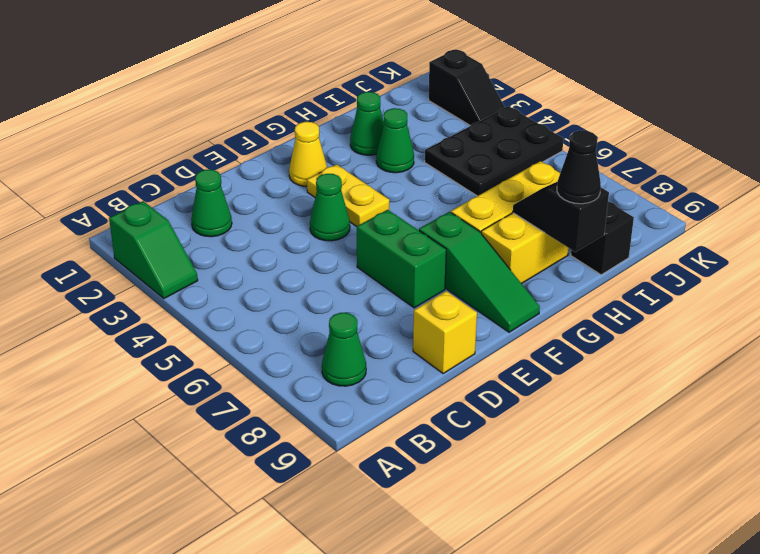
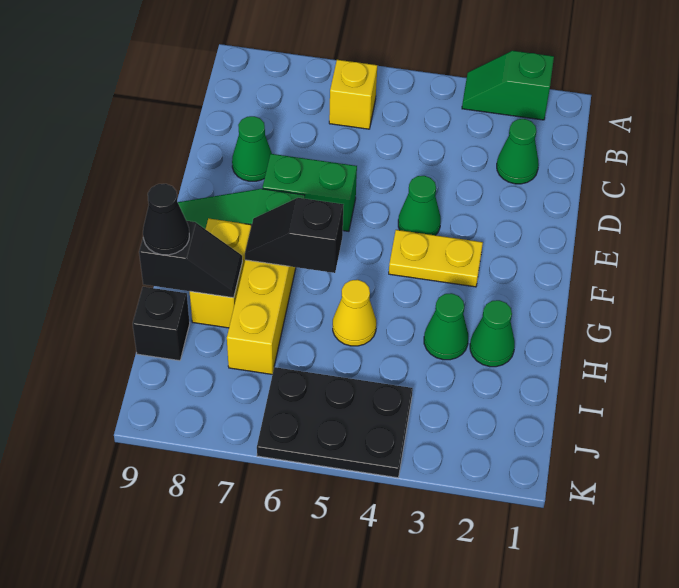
green 1x1 cone [322,313,366,386] -> green 1x1 cone moved to [232,116,272,181]
yellow 1x1 brick [413,291,477,374] -> yellow 1x1 brick moved to [329,60,377,129]
yellow 1x1 cone [289,122,327,186] -> yellow 1x1 cone moved to [333,280,376,346]
black 2x3 plate [425,106,563,196] -> black 2x3 plate turned to [257,367,413,478]
black 1x2 slope [429,49,505,126] -> black 1x2 slope moved to [245,198,344,273]

